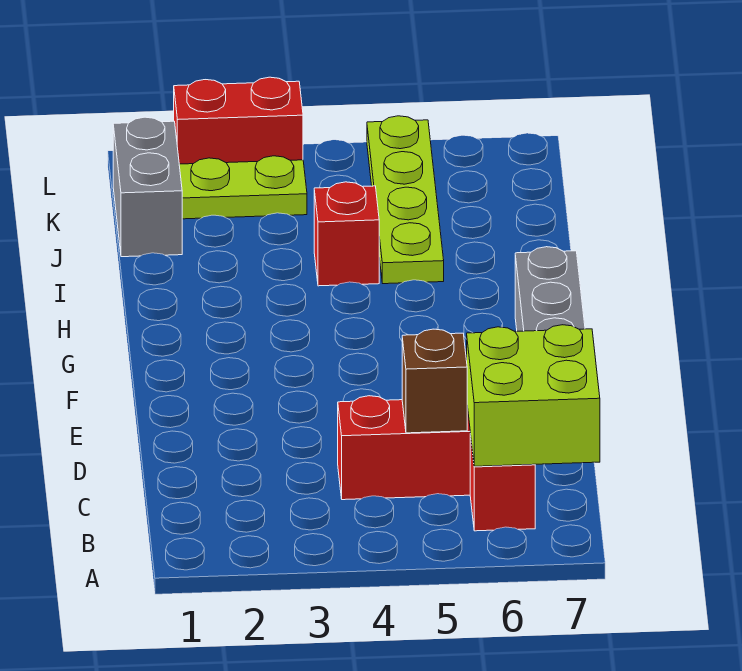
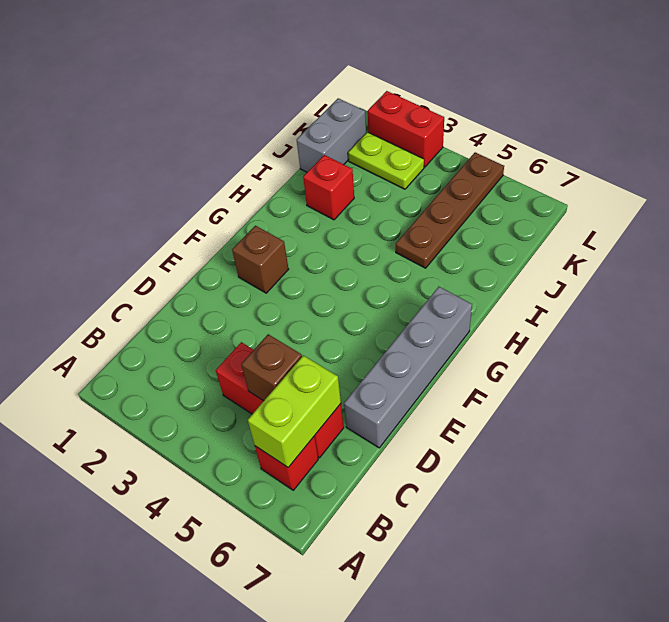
lime 2x2 brick [467,325,600,466] -> lime 1x2 brick [248,355,341,467]
none -> brown 1x1 brick [232,226,289,293]
red 1x1 brick [314,182,379,286] -> red 1x1 brick moved to [303,155,354,220]
lime 1x4 plate [367,116,444,284] -> brown 1x4 plate [396,152,504,268]

